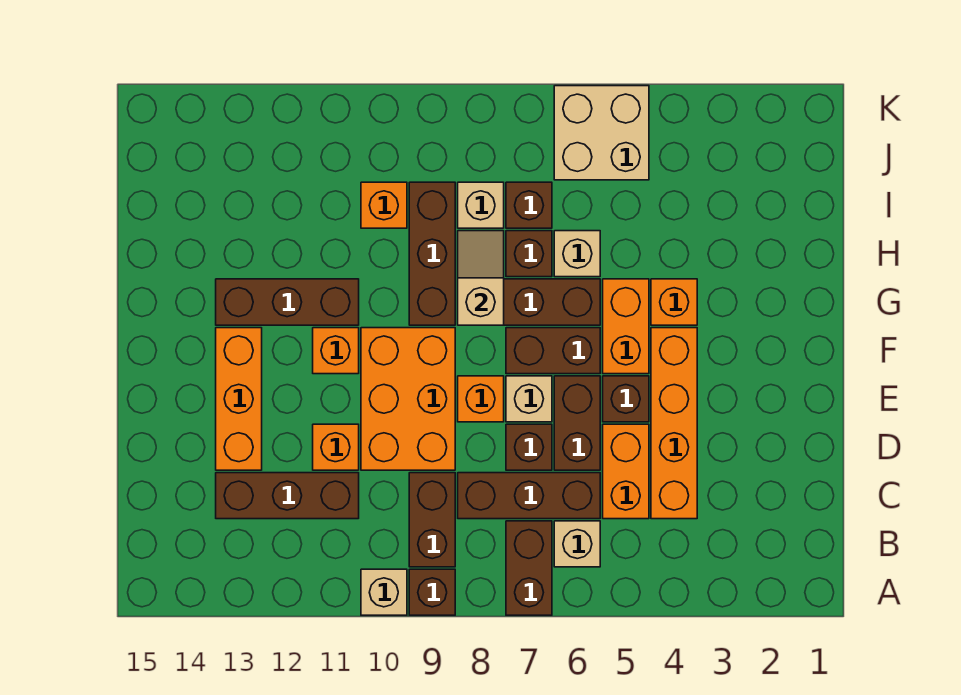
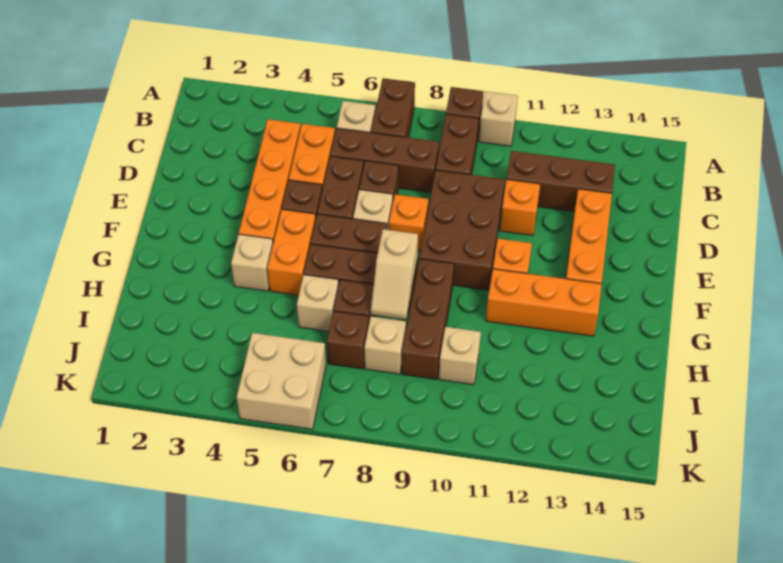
orange 2x3 brick [361,328,455,470] -> brown 2x3 brick [419,170,505,290]
orange 1x1 brick [651,279,697,325] -> tan 1x1 brick [231,234,273,291]
brown 1x3 brick [216,279,359,325] -> orange 1x3 brick [486,269,602,336]
orange 1x1 brick [361,182,407,228] -> tan 1x1 brick [439,327,481,385]

